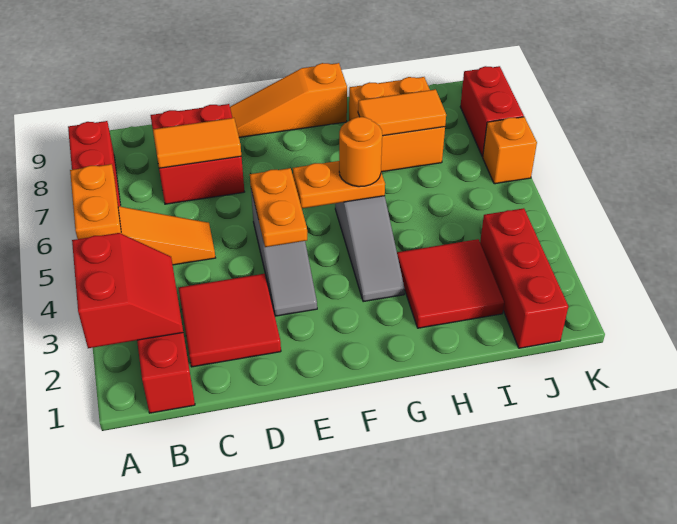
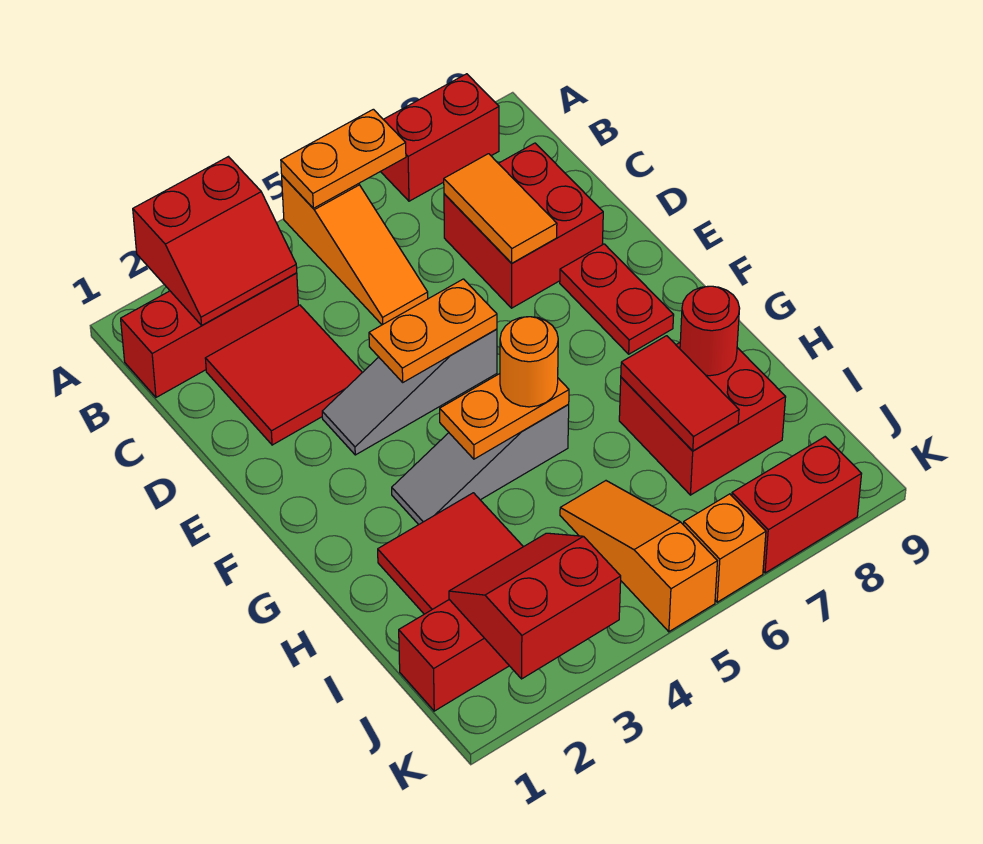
none -> red 1x2 plate [560,244,674,354]
orange 1x3 slope [230,63,347,137] -> orange 1x3 slope moved to [560,481,717,632]
orange 1x2 plate [293,161,385,208] -> orange 1x2 plate turned to [440,374,569,459]
orange 2x2 brick [349,77,445,172] -> red 2x2 brick [619,343,786,495]
orange 1x2 tile [358,89,446,136] -> red 1x2 tile [621,336,739,451]
none -> red 1x1 round brick [680,286,740,376]
none -> red 2x2 slope [449,533,621,679]

